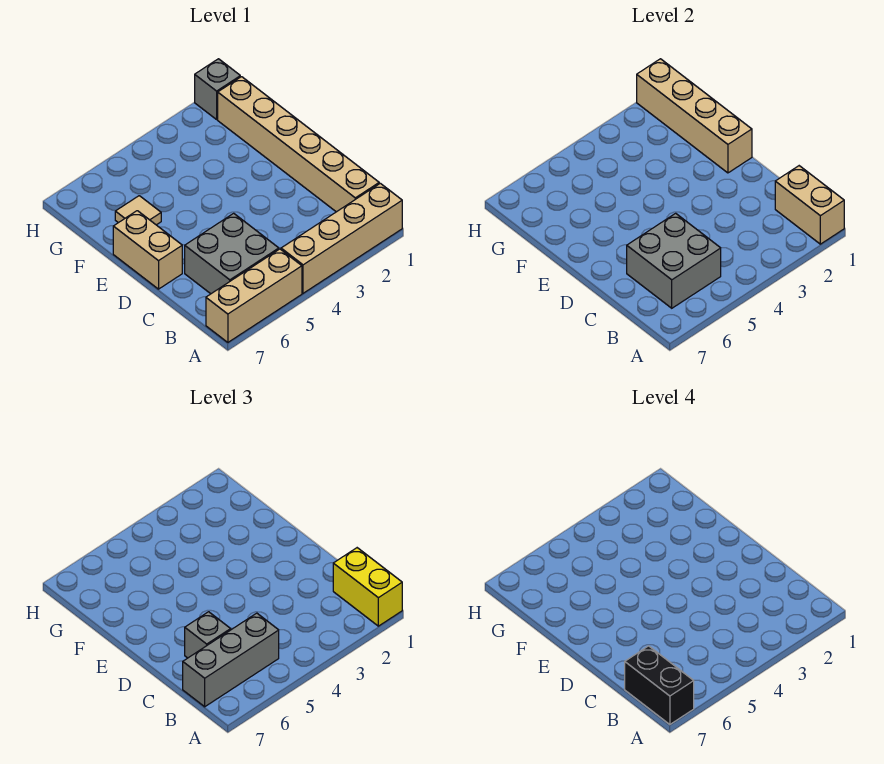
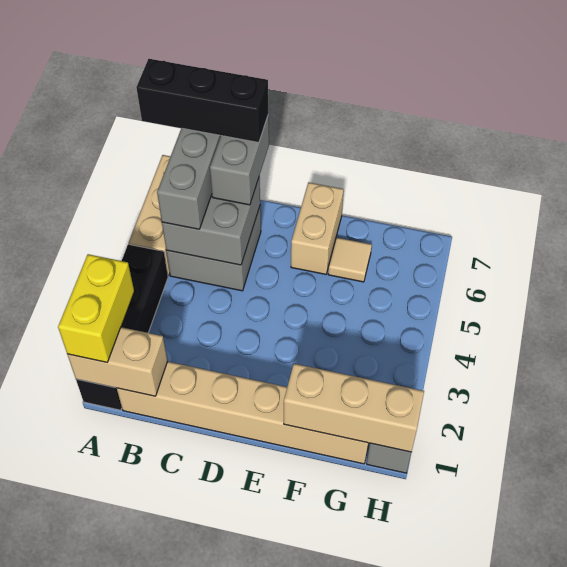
tan 1x4 brick [281,183,402,293] -> black 1x4 brick [76,244,168,410]
yellow 1x2 brick [333,548,402,626] -> yellow 1x2 brick turned to [58,254,134,362]
black 1x2 brick [625,646,694,724] -> black 1x3 brick [136,59,268,142]
grey 1x1 brick [185,612,231,658] -> grey 1x2 brick [210,114,269,205]
tan 1x2 brick [113,211,182,289] -> tan 1x2 brick turned to [291,182,344,274]
tan 1x4 brick [637,59,752,173] -> tan 1x3 brick [284,364,424,452]

